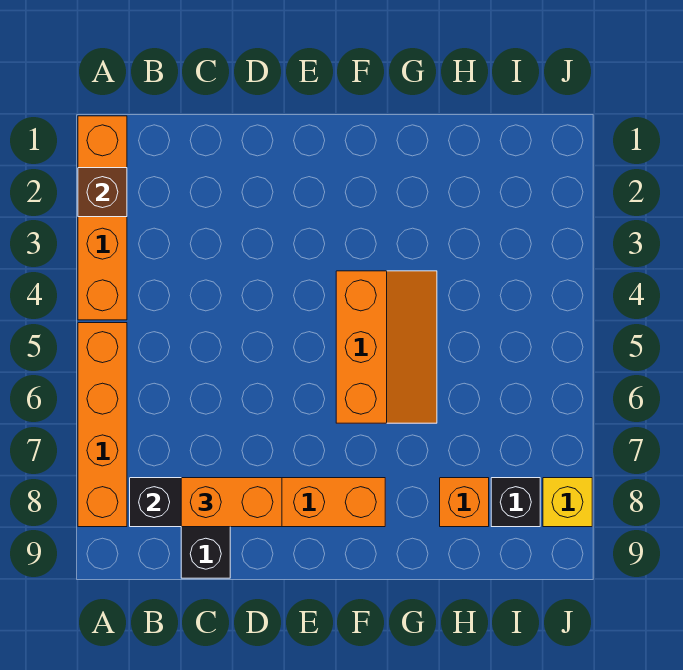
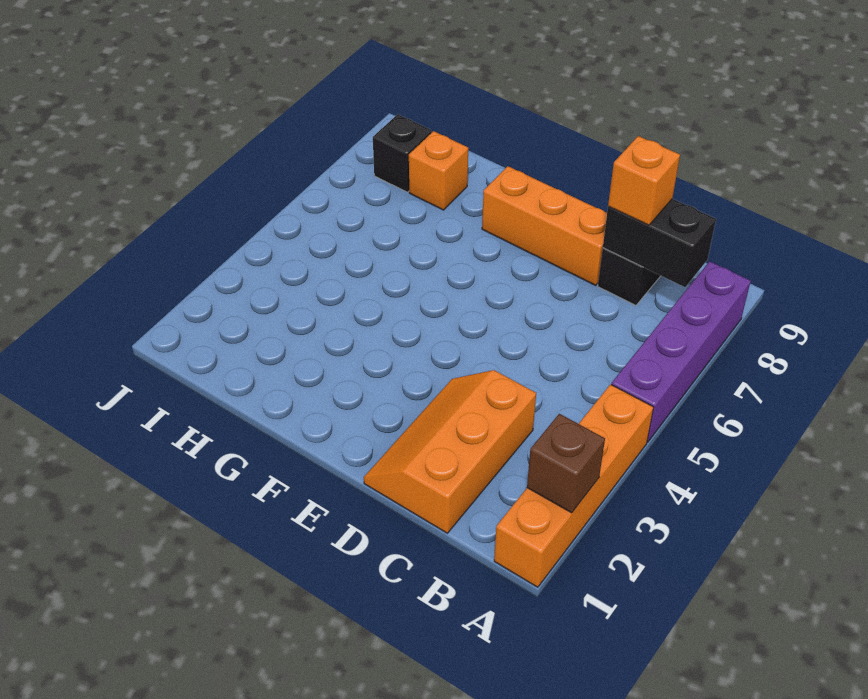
orange 1x4 brick [78,323,127,527] -> purple 1x4 brick [611,261,751,442]
orange 1x2 brick [181,478,282,527] -> orange 1x1 brick [608,136,680,225]
orange 2x3 slope [336,271,437,423] -> orange 2x3 slope moved to [364,370,536,533]
yellow 1x1 brick [543,478,592,527] -> none

